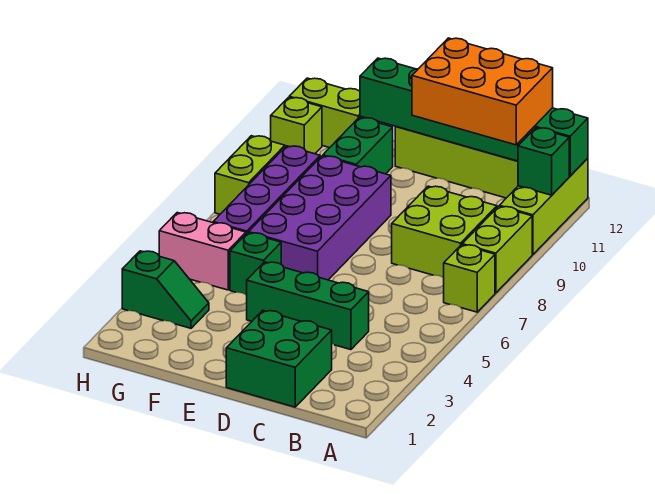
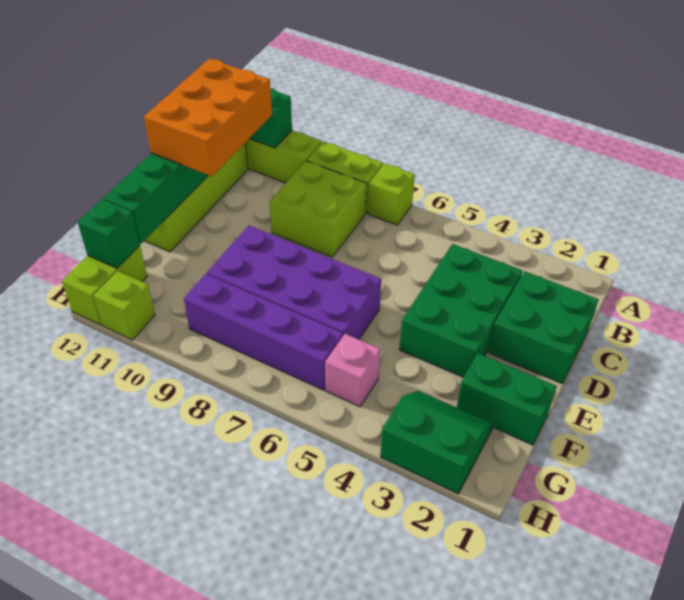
green 1x3 brick [247,262,369,350] -> green 2x3 brick [399,244,522,377]
green 1x1 brick [230,233,281,295] -> green 1x1 brick moved to [78,199,140,268]
green 1x2 brick [323,118,393,174] -> green 1x2 brick moved to [457,353,557,445]
green 1x2 slope [122,251,209,328] -> green 2x2 slope [380,391,493,494]
pink 1x2 brick [159,213,246,290] -> pink 1x1 brick [325,334,380,407]
lime 1x2 brick [215,136,285,214] -> none

